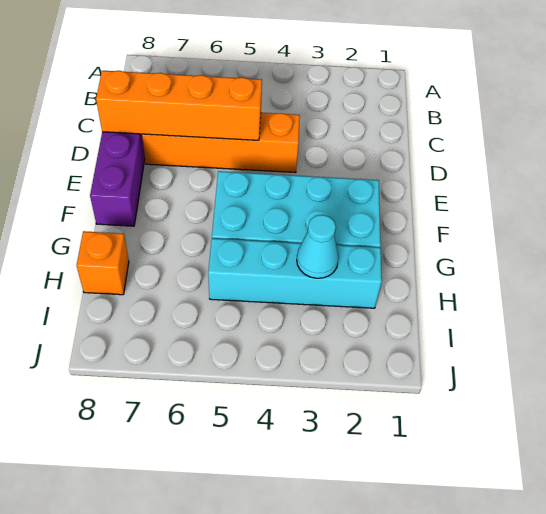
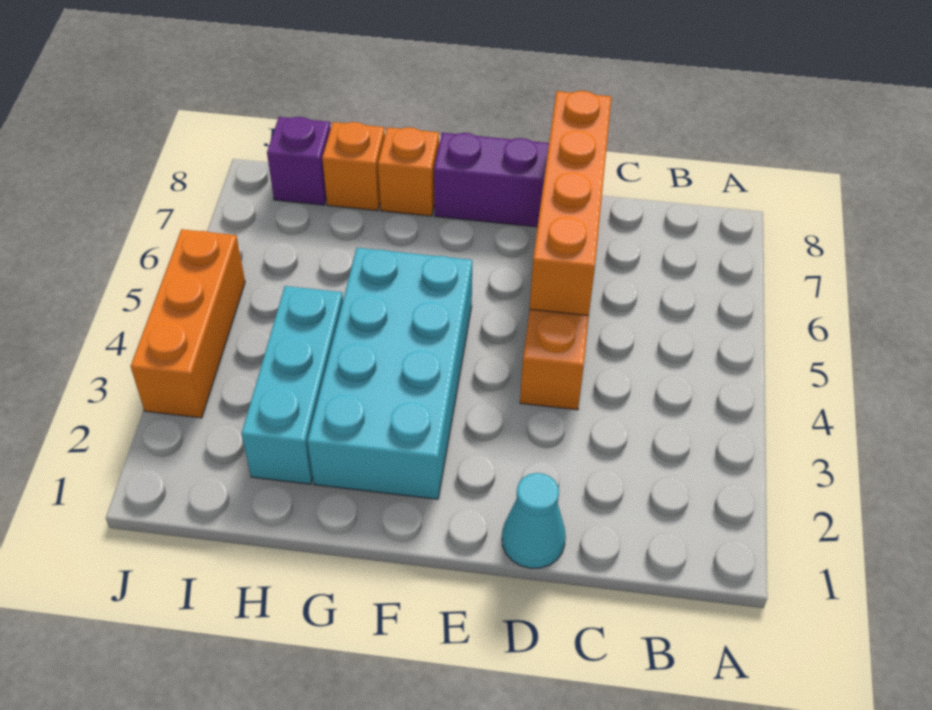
none -> orange 1x1 brick [378,127,439,216]
cyan 1x4 brick [208,238,382,308] -> cyan 1x3 brick [241,286,343,484]
cyan 1x1 cone [297,215,339,278] -> cyan 1x1 cone moved to [502,473,566,568]
none -> purple 1x1 brick [267,117,331,205]
none -> orange 1x3 brick [131,229,245,418]

